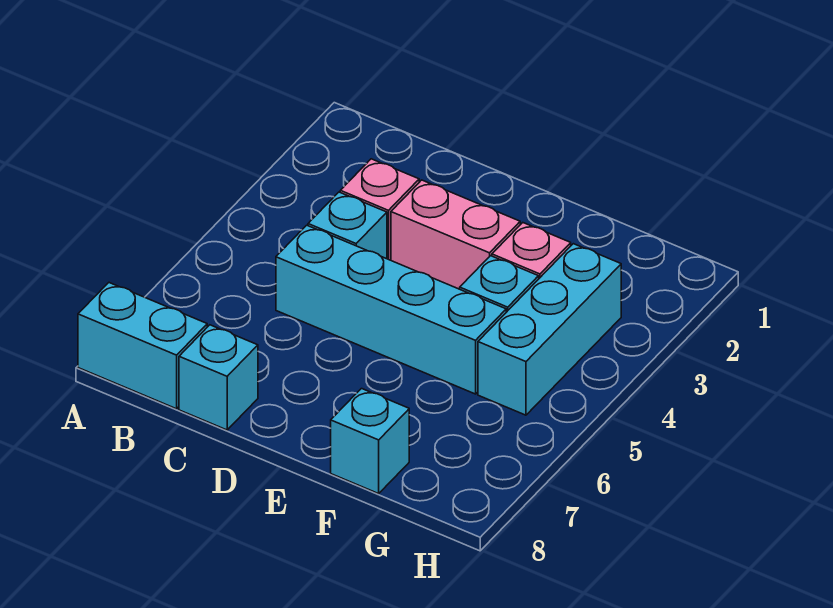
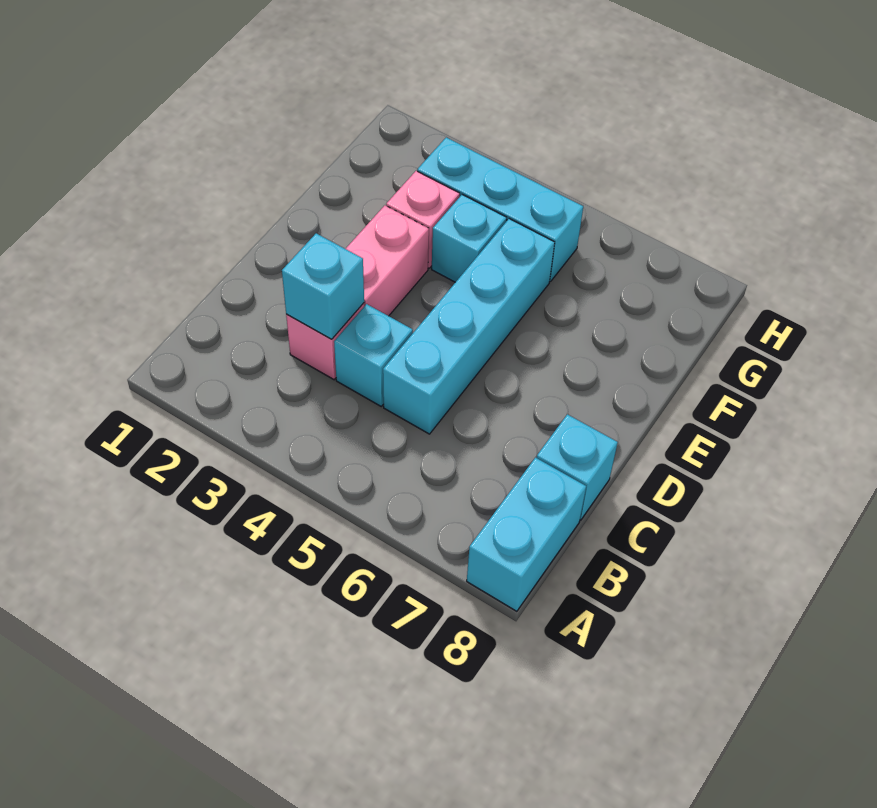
cyan 1x1 brick [331,389,409,494] -> cyan 1x1 brick moved to [282,233,364,339]

